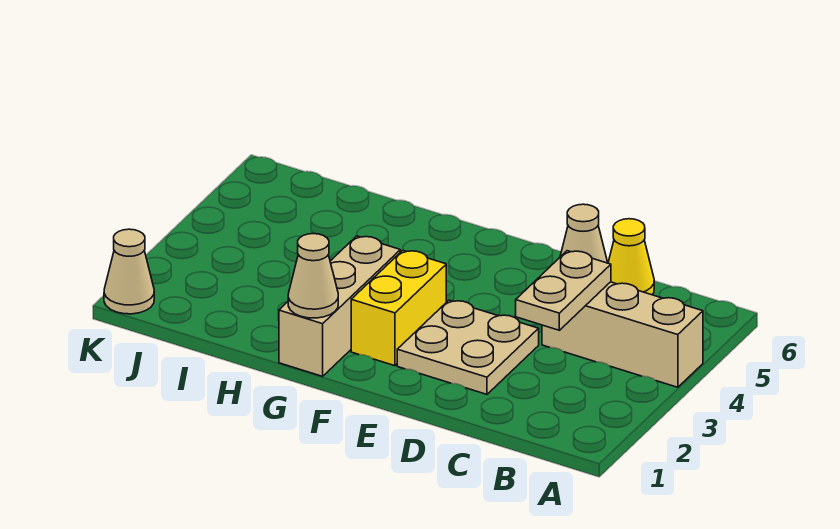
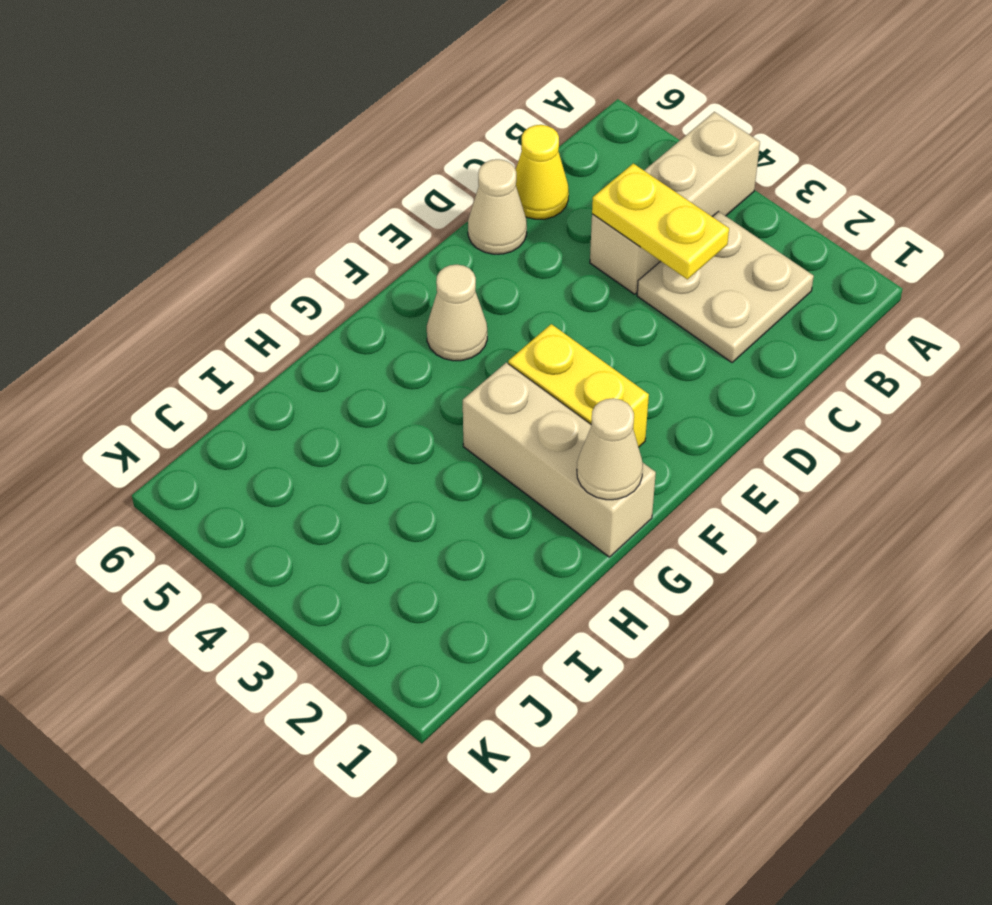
tan 1x2 plate [516,251,611,330] -> yellow 1x2 plate [592,163,729,279]
tan 2x2 plate [397,300,539,394] -> tan 2x2 plate moved to [637,211,814,363]
tan 1x1 cone [104,229,154,314] -> tan 1x1 cone moved to [427,265,487,361]

